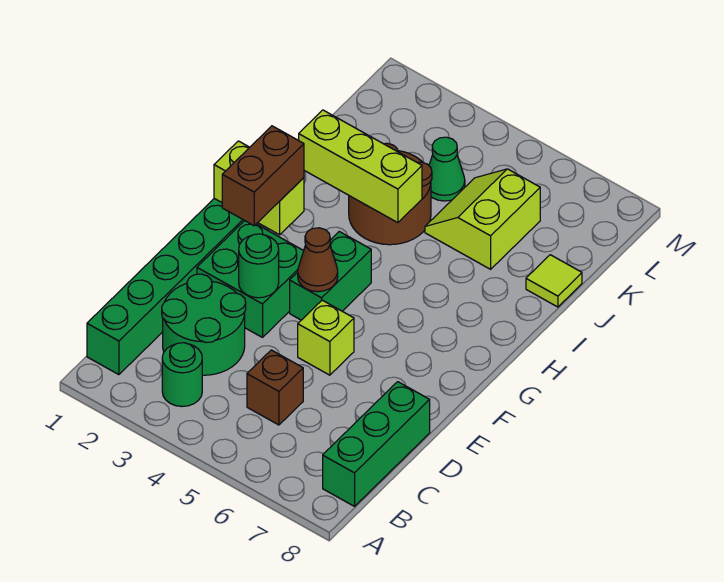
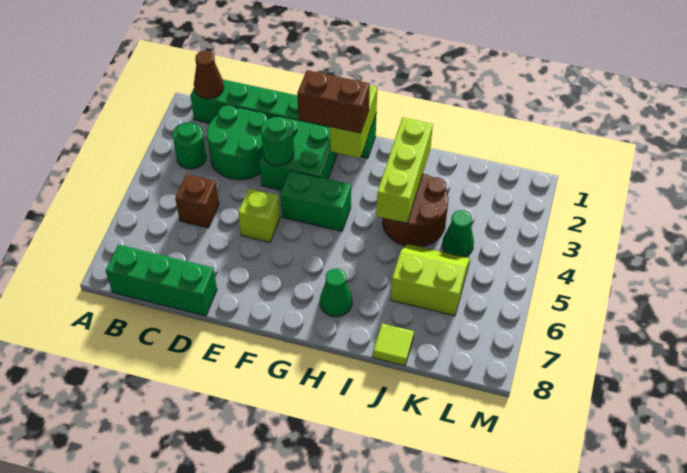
brown 1x1 cone [298,228,338,292] -> brown 1x1 cone moved to [194,51,224,99]
none -> green 1x1 cone [320,269,352,317]

